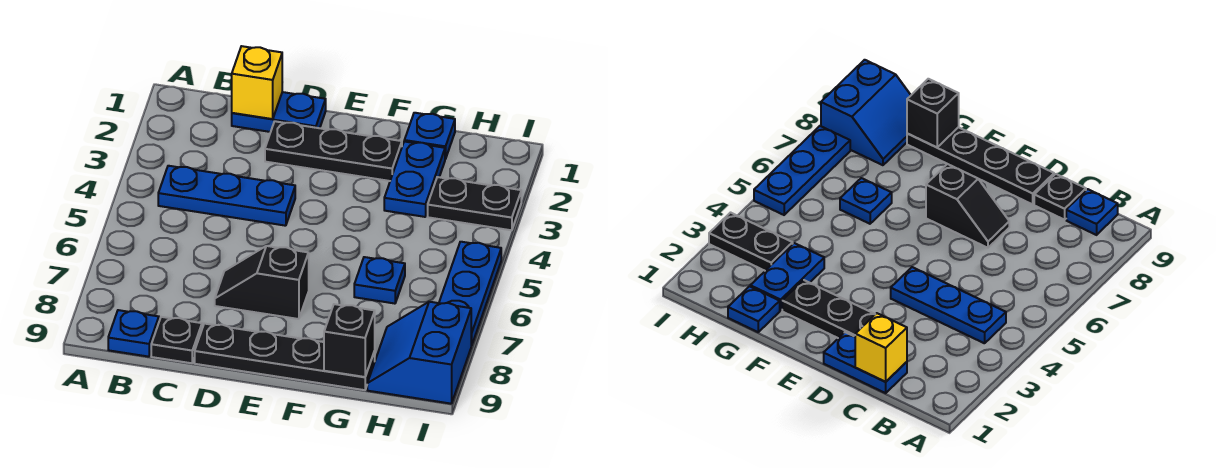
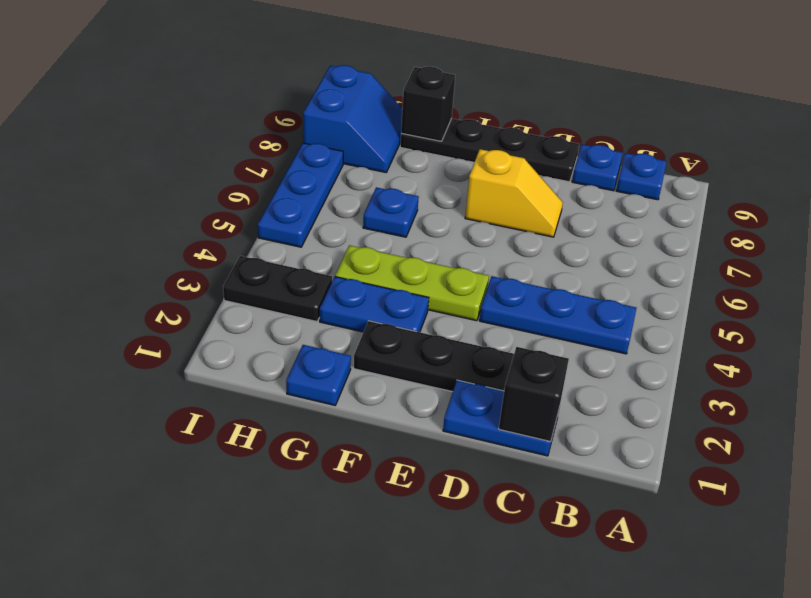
yellow 1x1 brick [232,46,282,119] -> black 1x1 brick [499,347,569,442]
black 1x1 plate [151,317,202,363] -> blue 1x1 plate [572,144,623,191]
black 1x2 slope [215,246,309,319] -> yellow 1x2 slope [465,149,563,237]
none -> lime 1x3 plate [335,245,489,321]
blue 1x2 plate [384,141,445,217] -> blue 1x2 plate turned to [320,277,429,332]

